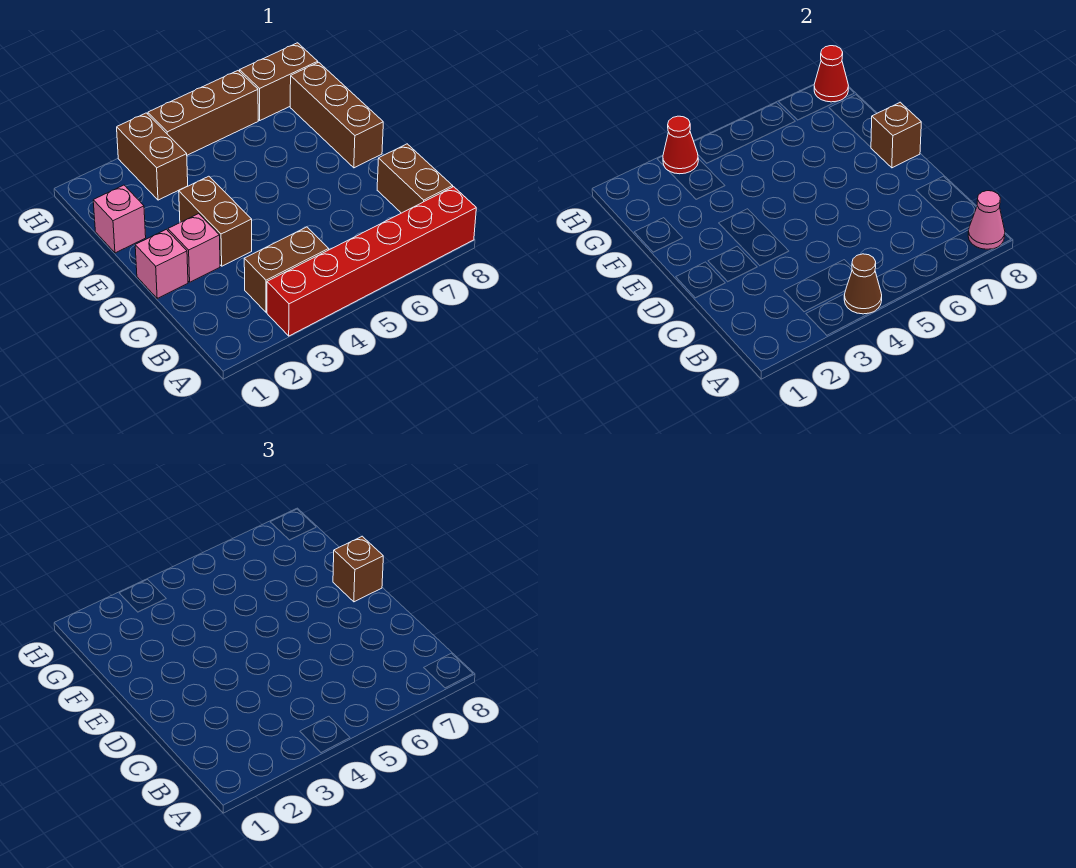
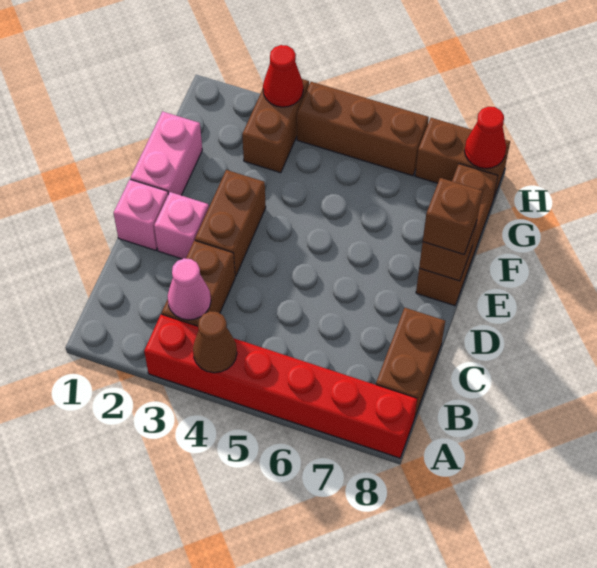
pink 1x1 cone [968,191,1005,249] -> pink 1x1 cone moved to [167,258,211,320]
brown 1x2 brick [244,227,329,312] -> brown 1x2 brick turned to [162,240,235,326]
pink 1x1 brick [93,185,146,253] -> pink 1x2 brick [131,111,202,195]

